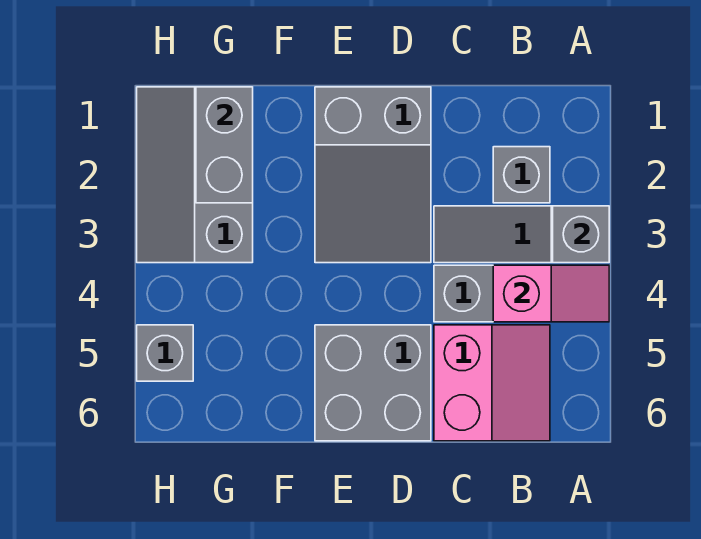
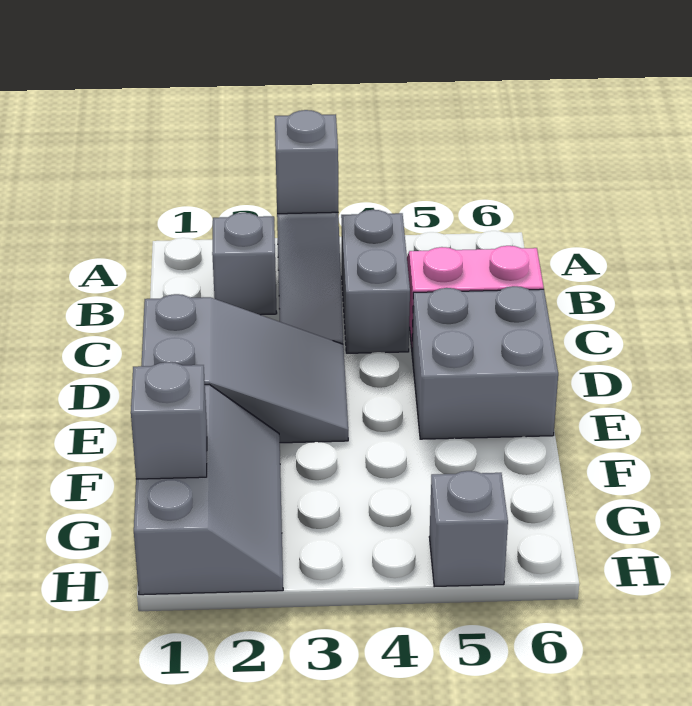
pink 1x2 slope [493,265,609,322] -> none
grey 2x3 slope [137,87,253,263] -> grey 2x3 slope turned to [134,385,283,595]
grey 1x2 brick [196,87,253,203] -> grey 1x1 brick [131,362,207,479]

